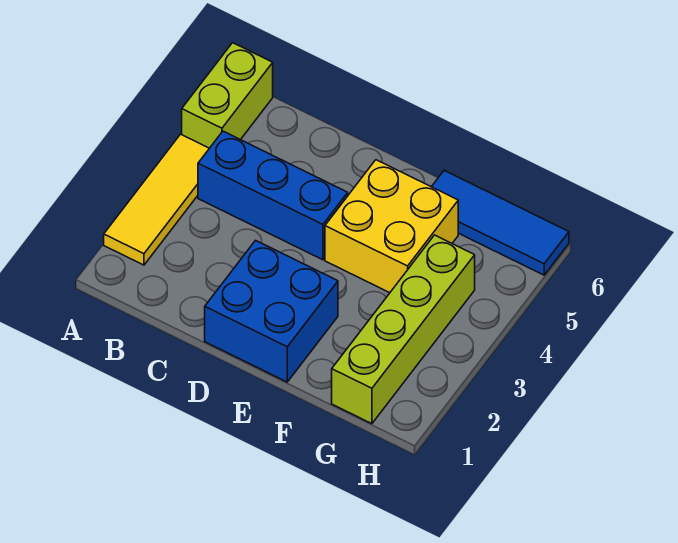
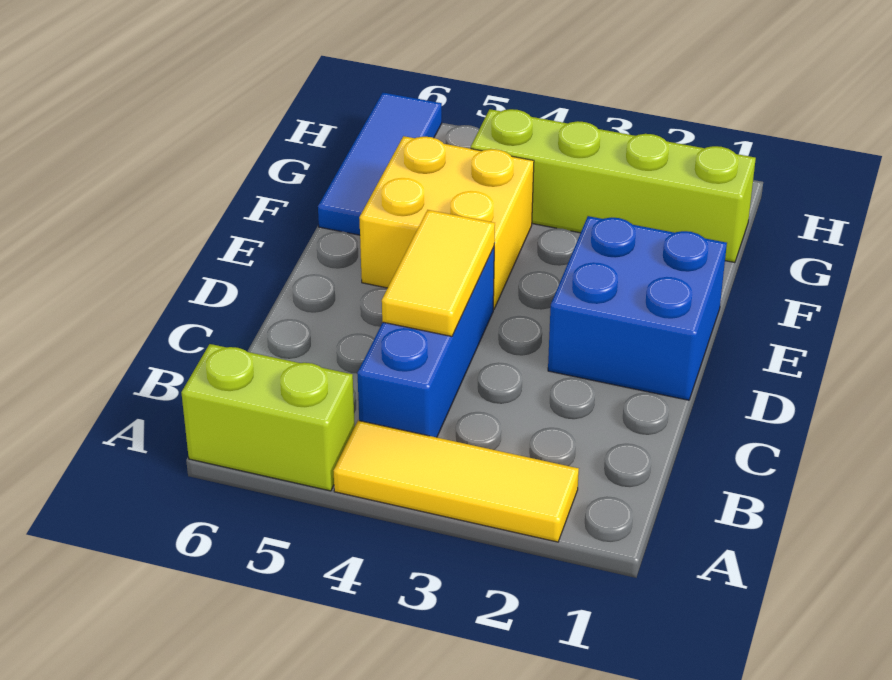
none -> yellow 1x2 tile [382,210,495,336]

